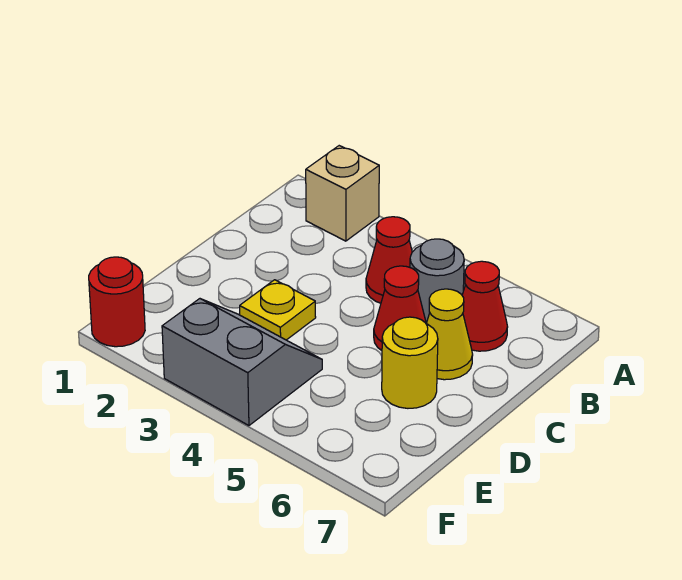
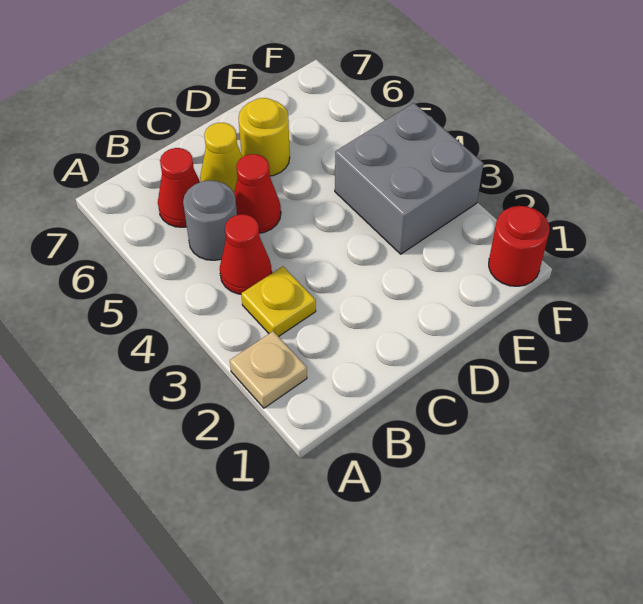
tan 1x1 brick [306,146,379,241] -> tan 1x1 plate [230,331,307,408]
yellow 1x1 plate [240,280,316,340] -> yellow 1x1 plate moved to [241,266,316,337]
grey 2x2 slope [162,299,322,426] -> grey 2x2 brick [335,103,484,254]

